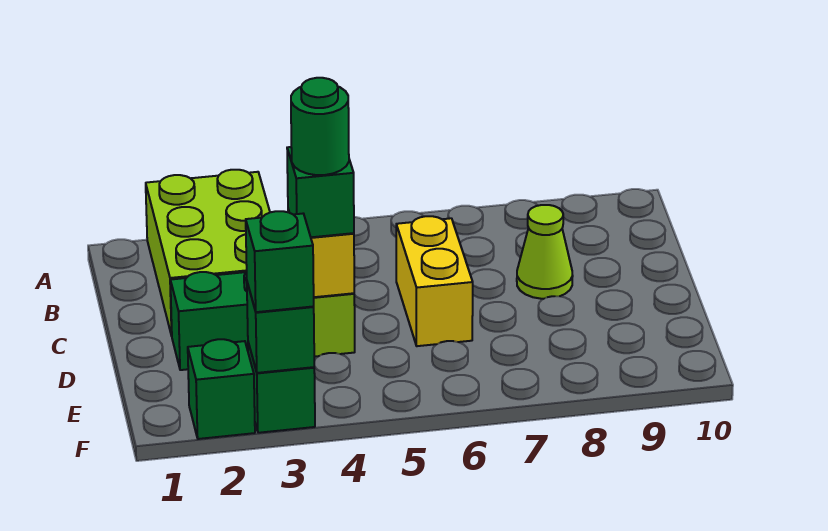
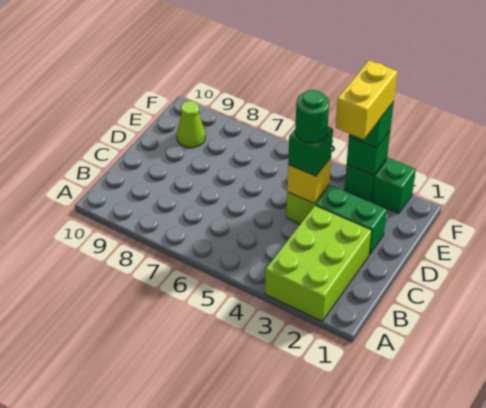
yellow 1x2 brick [396,216,473,346] -> yellow 1x2 brick moved to [335,60,397,139]
lime 1x1 cone [517,205,573,299] -> lime 1x1 cone moved to [177,101,205,148]

